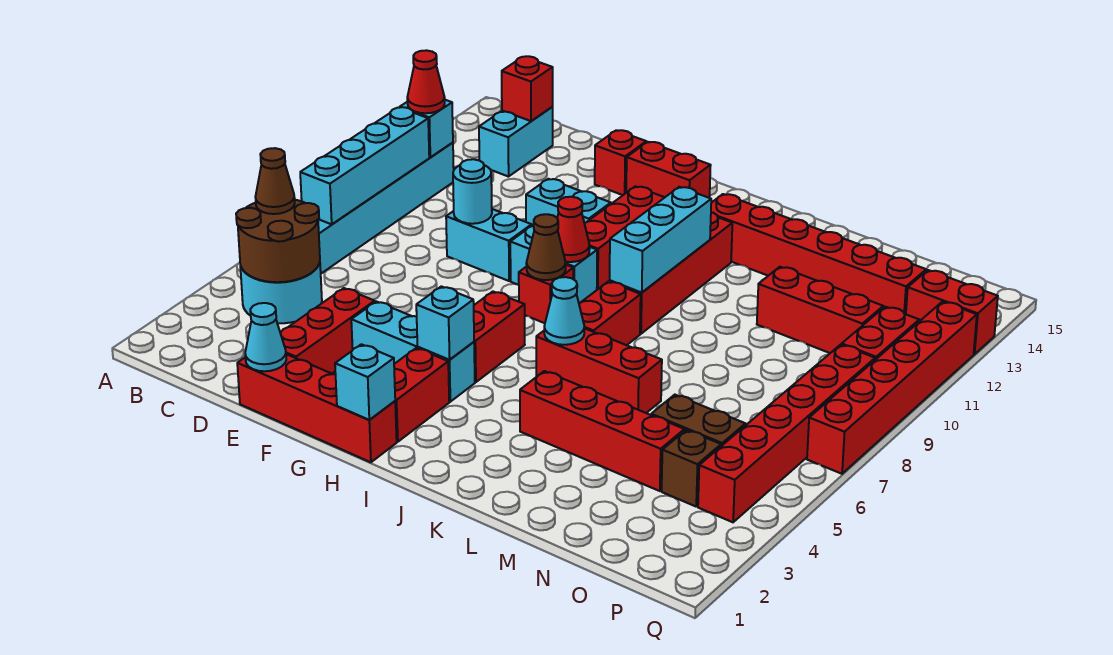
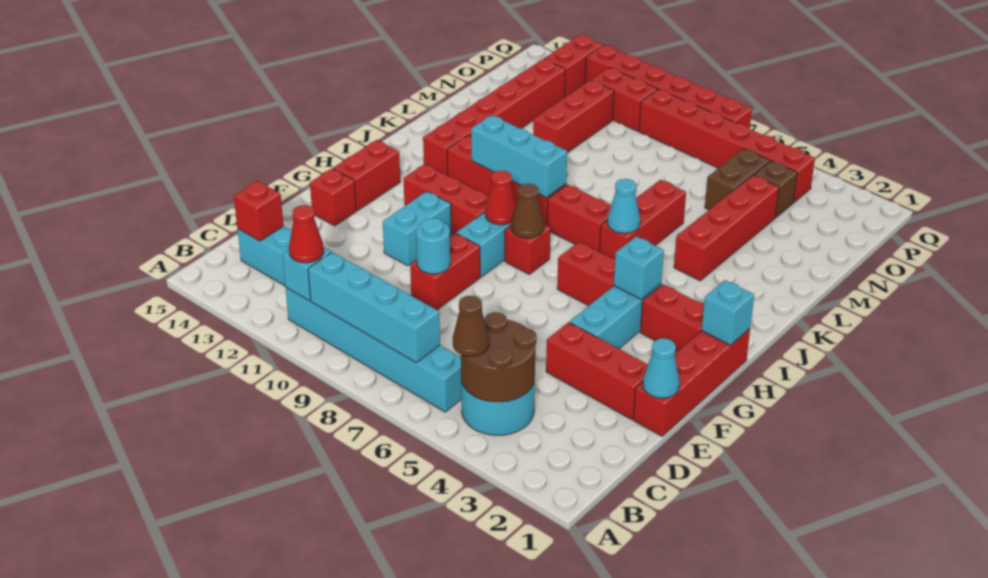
cyan 1x2 brick [446,209,532,281] -> red 1x2 brick [410,233,480,310]

